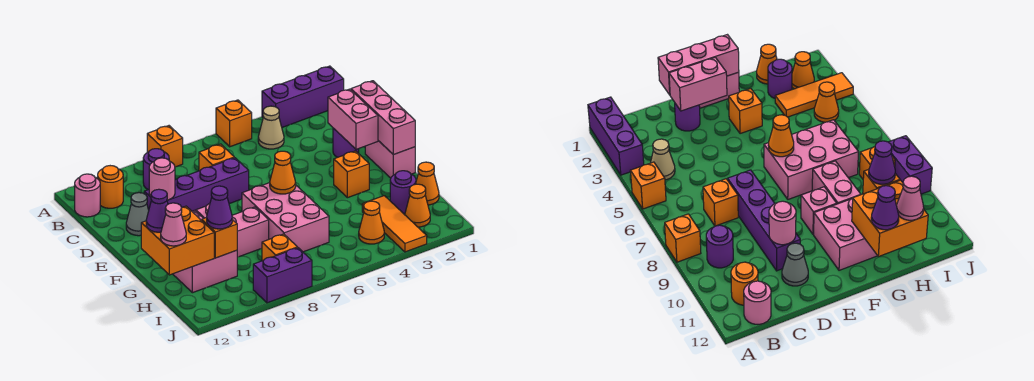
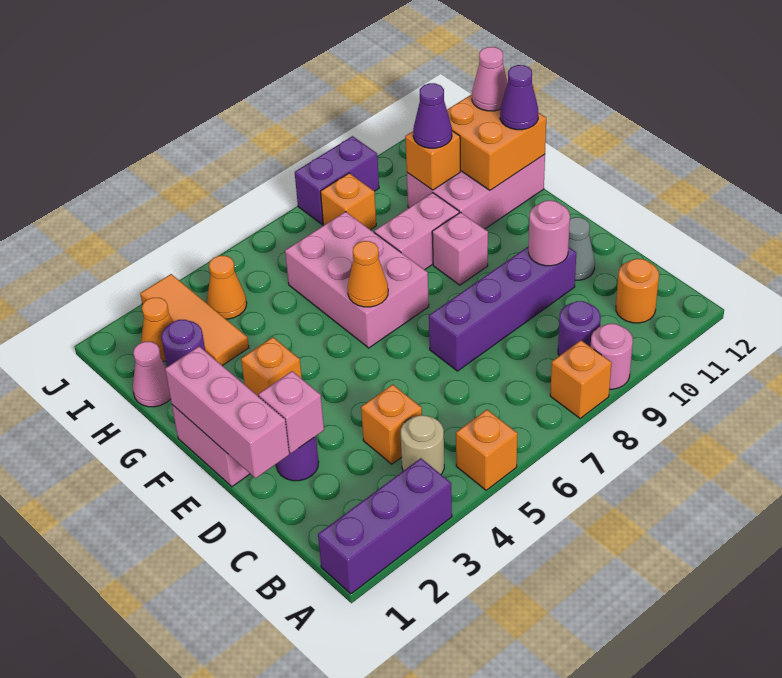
tan 1x1 cone [258,106,284,149] -> tan 1x1 round brick [401,415,444,474]
pink 1x1 round brick [75,174,100,217] -> pink 1x1 round brick moved to [591,324,633,389]
orange 1x1 brick [199,144,234,171] -> orange 1x1 brick moved to [361,384,422,464]
pink 1x2 brick [328,89,378,149] -> pink 1x1 brick [259,371,324,453]
pink 2x3 brick [173,210,237,293] -> pink 2x3 brick turned to [407,154,545,229]
orange 1x1 cone [416,162,439,205] -> pink 1x1 cone [133,342,171,407]

